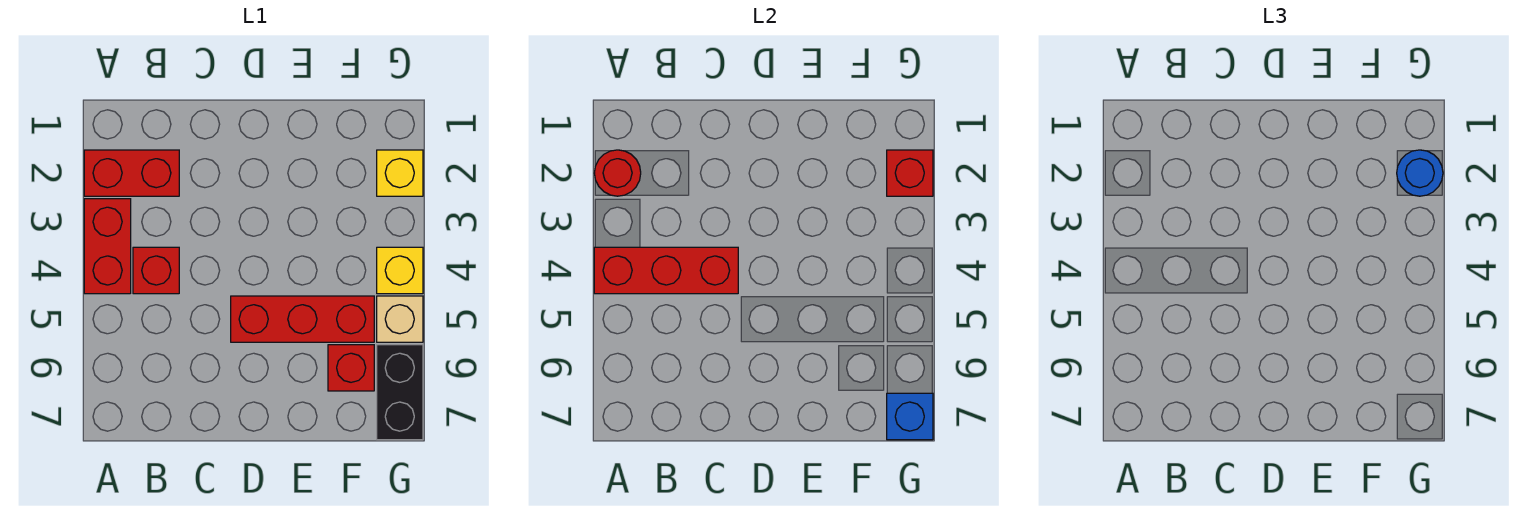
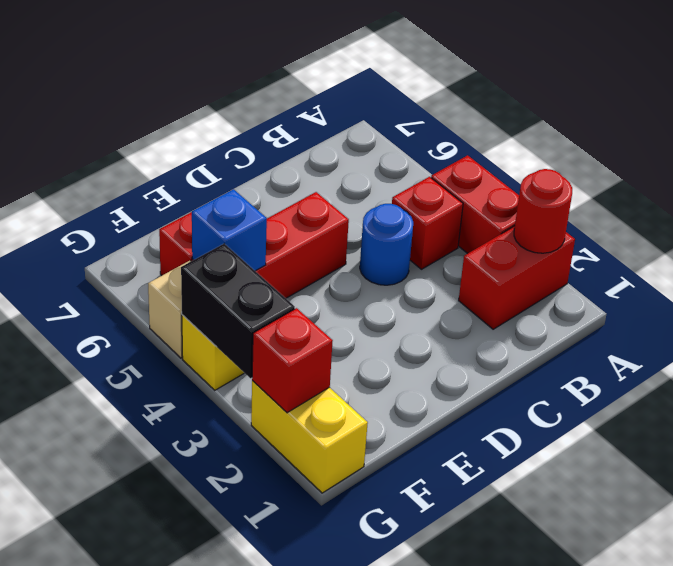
red 1x3 brick [594,247,738,294] -> none
yellow 1x1 brick [377,150,423,196] -> yellow 1x2 brick [251,381,368,493]
blue 1x1 round brick [1397,150,1443,196] -> blue 1x1 round brick moved to [360,204,413,285]
black 1x2 brick [377,345,423,440] -> black 1x2 brick moved to [181,244,295,378]
blue 1x1 brick [887,393,933,440] -> blue 1x1 brick moved to [192,189,267,271]

